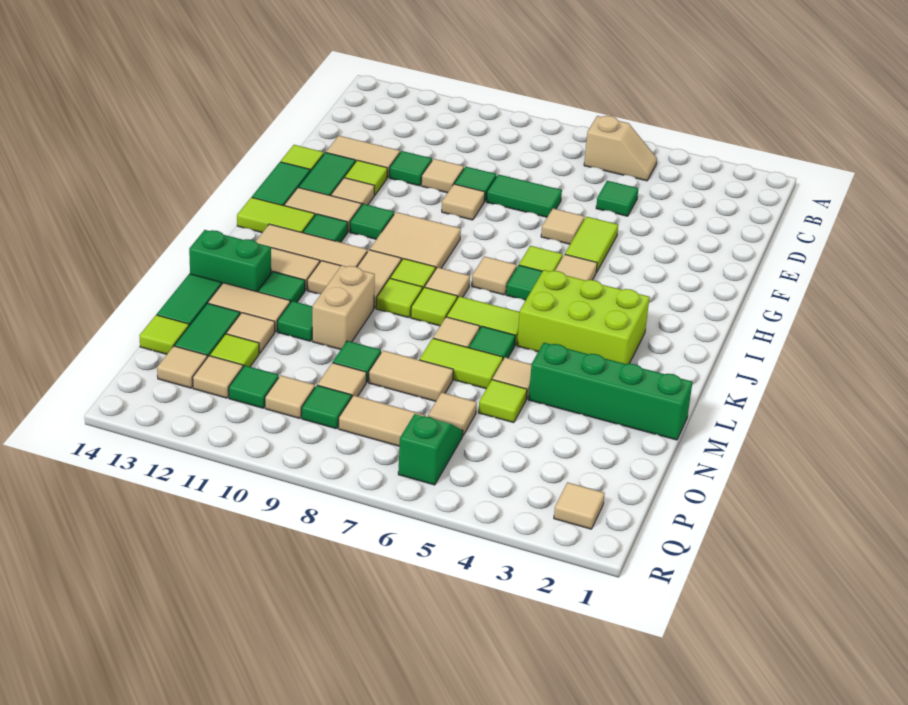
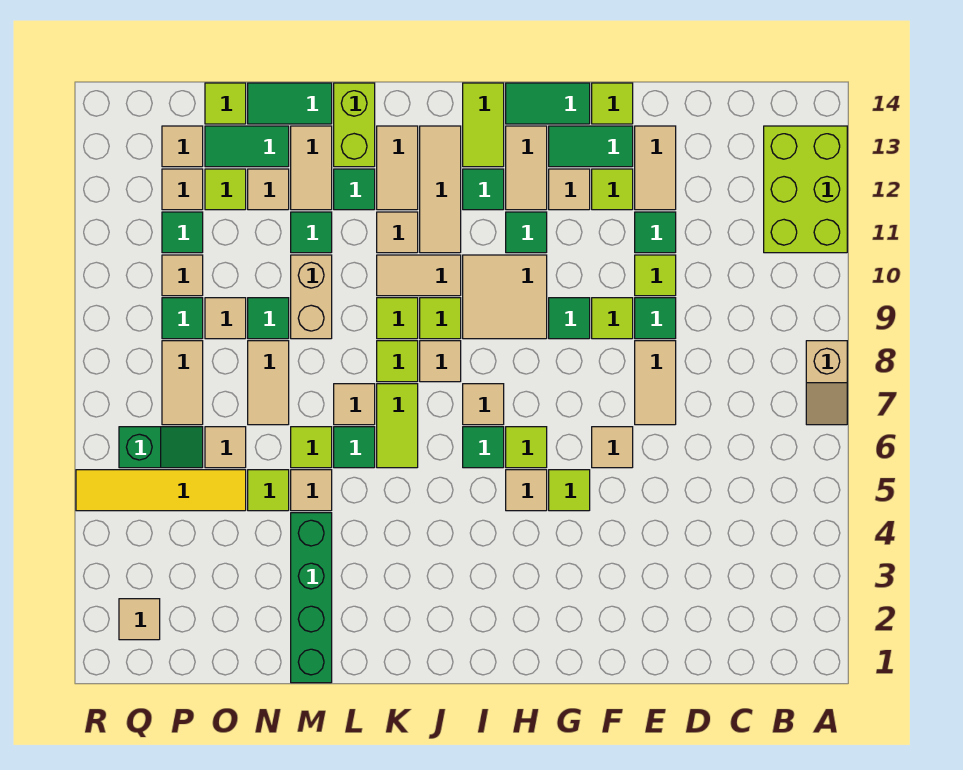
tan 1x2 slope [584,116,657,181] -> tan 1x2 slope moved to [806,341,847,425]
green 1x1 tile [596,181,638,216] -> green 1x1 tile moved to [549,298,590,339]
green 1x2 tile [486,174,562,217] -> tan 1x2 tile [635,341,676,425]
tan 1x1 tile [421,159,464,193] -> lime 1x1 tile [635,255,676,296]
lime 1x2 tile [565,217,618,273] -> lime 1x1 tile [549,470,590,511]
tan 1x1 tile [442,184,485,220] -> lime 1x1 tile [592,298,633,339]
lime 2x3 brick [517,270,650,364] -> lime 2x3 brick moved to [764,126,847,253]
tan 1x2 brick [312,265,375,350] -> tan 1x2 brick turned to [291,255,332,339]
green 1x2 brick [189,230,271,292] -> lime 1x2 brick [334,83,375,167]
lime 1x2 tile [419,338,503,389] -> lime 1x1 tile [291,427,332,468]
none -> yellow 1x4 tile [76,470,246,511]

